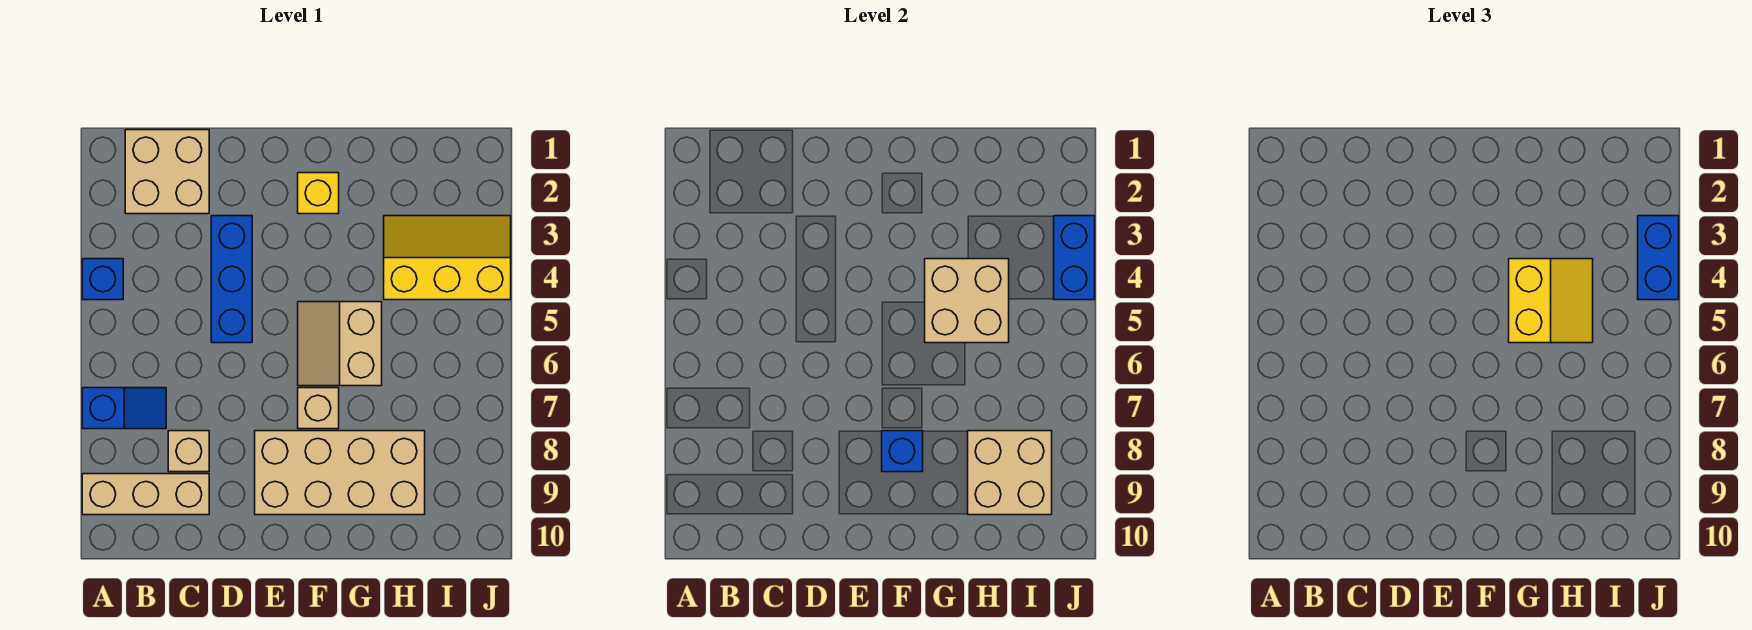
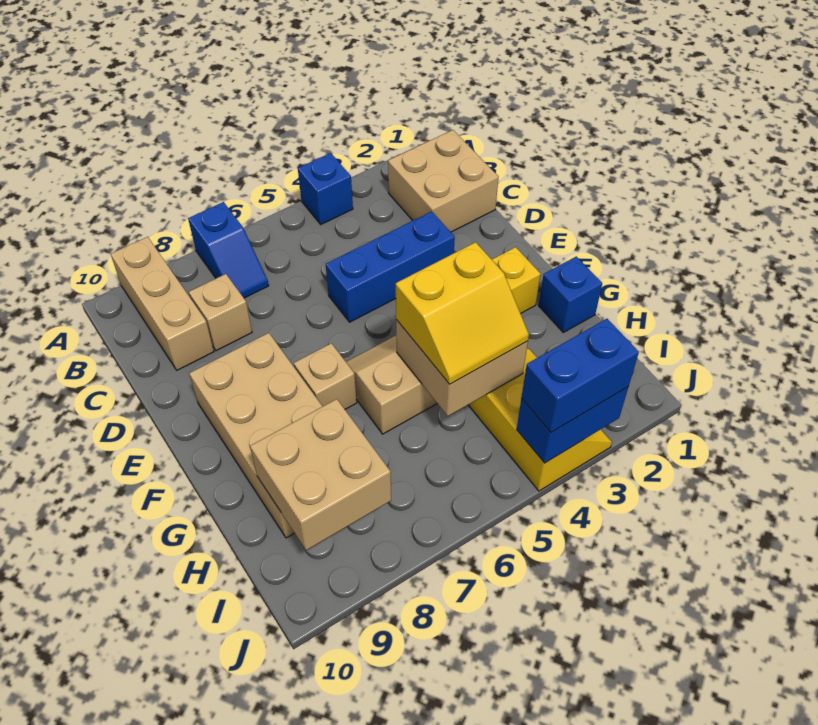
blue 1x1 brick [882,431,923,472] -> blue 1x1 brick moved to [539,256,602,333]

